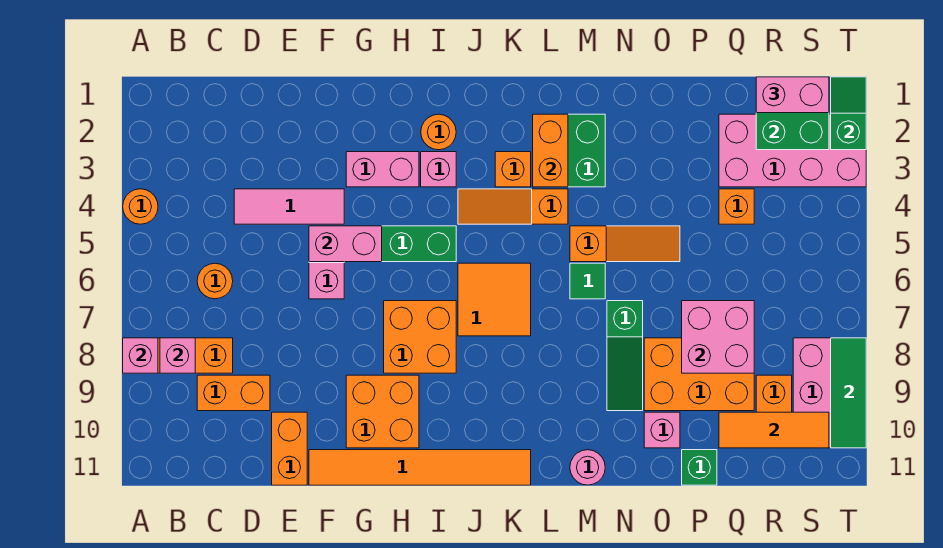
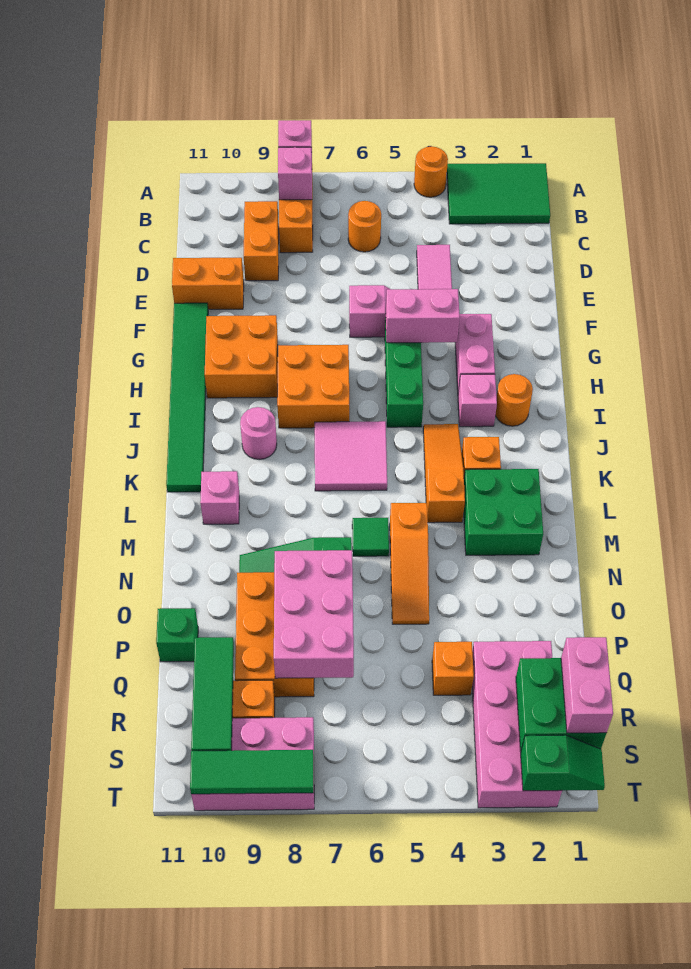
none -> green 2x3 tile [447,163,550,224]
pink 1x2 brick [309,226,382,262] -> pink 1x2 brick turned to [386,289,460,343]
orange 1x6 tile [309,450,531,485] -> green 1x6 tile [166,303,208,492]
orange 2x2 tile [458,263,531,336] -> pink 2x2 tile [315,421,387,491]
orange 1x2 brick [533,114,568,187] -> none
pink 1x1 round brick [570,450,605,485] -> pink 1x1 round brick moved to [240,407,277,459]
pink 1x1 brick [644,412,680,448] -> pink 1x1 brick moved to [200,471,239,524]
pink 2x2 brick [682,301,754,373] -> pink 2x3 brick [274,550,354,678]
orange 1x3 tile [719,412,829,448] -> green 1x3 tile [191,637,234,751]

